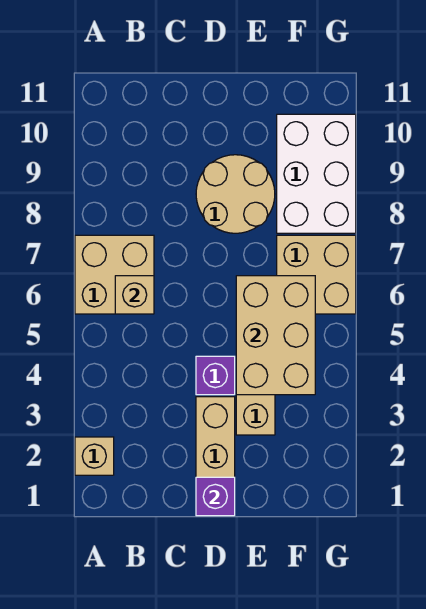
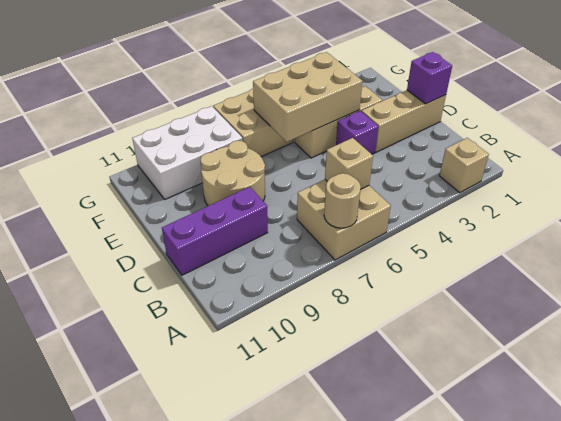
none -> tan 1x1 round brick [324,173,361,228]
none -> purple 1x3 brick [162,187,268,275]

